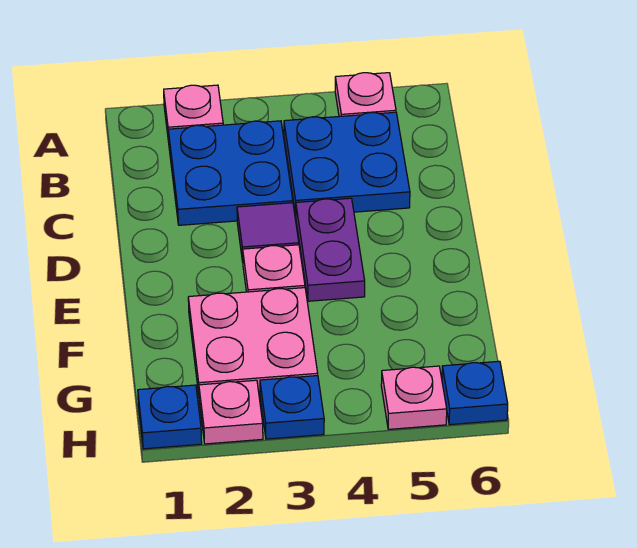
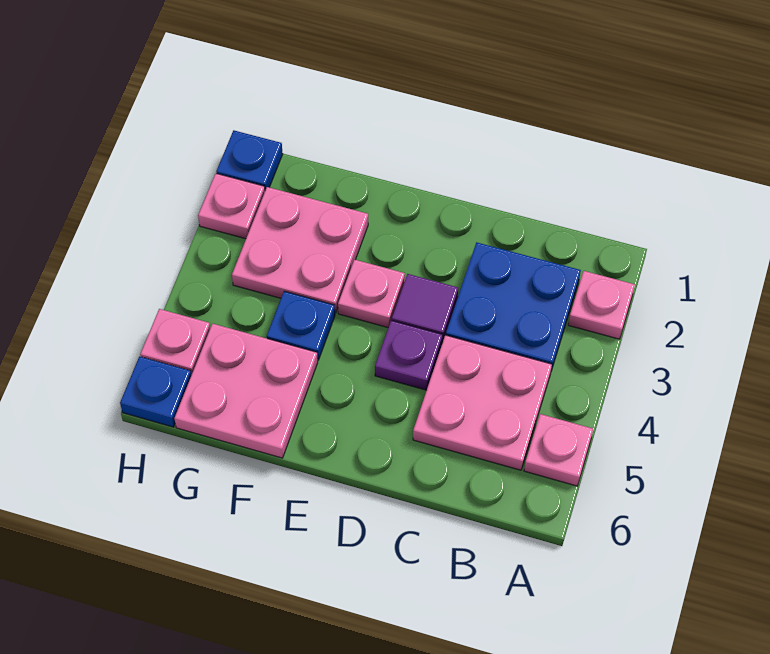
blue 2x2 plate [284,112,410,215] -> pink 2x2 plate [413,335,552,470]
purple 1x2 plate [296,198,365,301] -> purple 1x1 plate [375,320,442,390]
none -> pink 2x2 plate [174,324,318,458]
blue 1x1 plate [260,376,324,439] -> blue 1x1 plate moved to [267,291,335,360]

